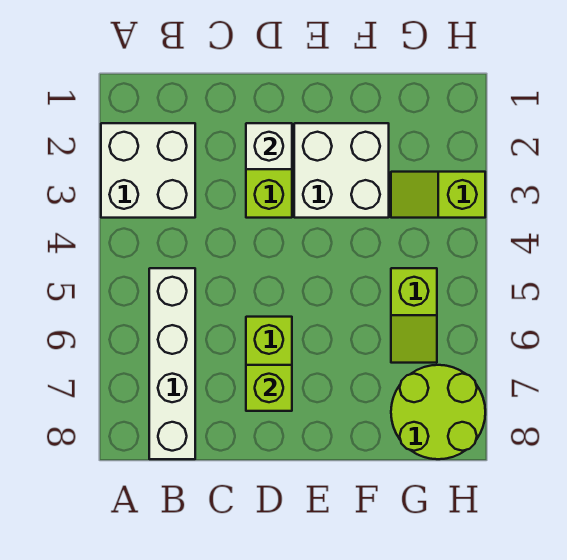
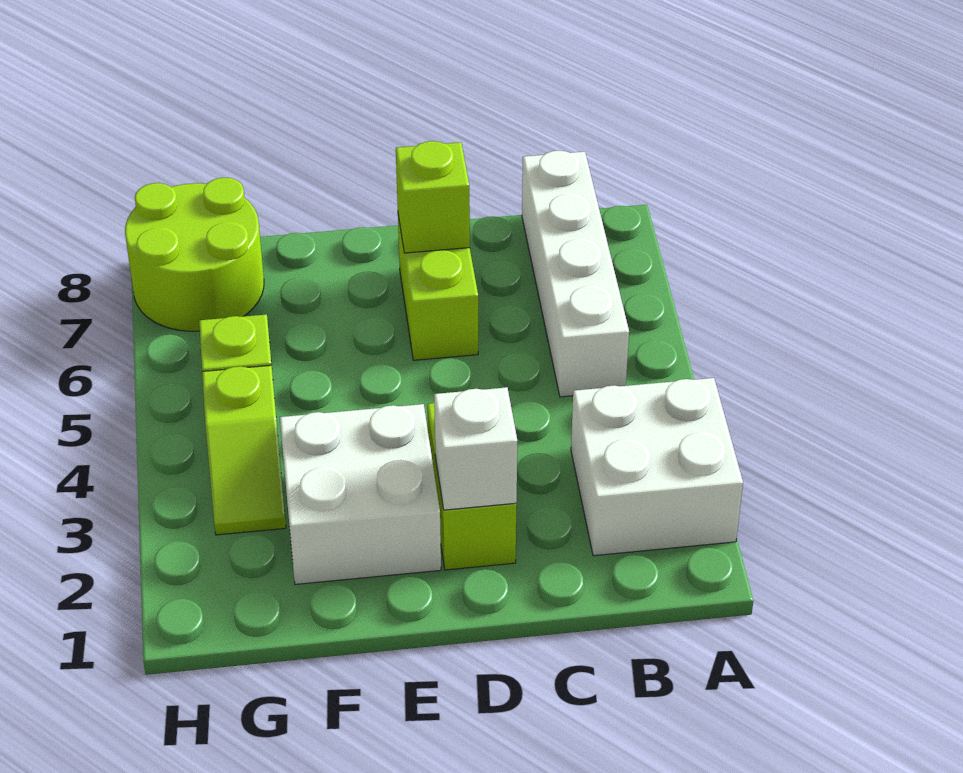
lime 1x2 slope [391,172,485,218] -> lime 1x2 slope turned to [202,365,286,535]

